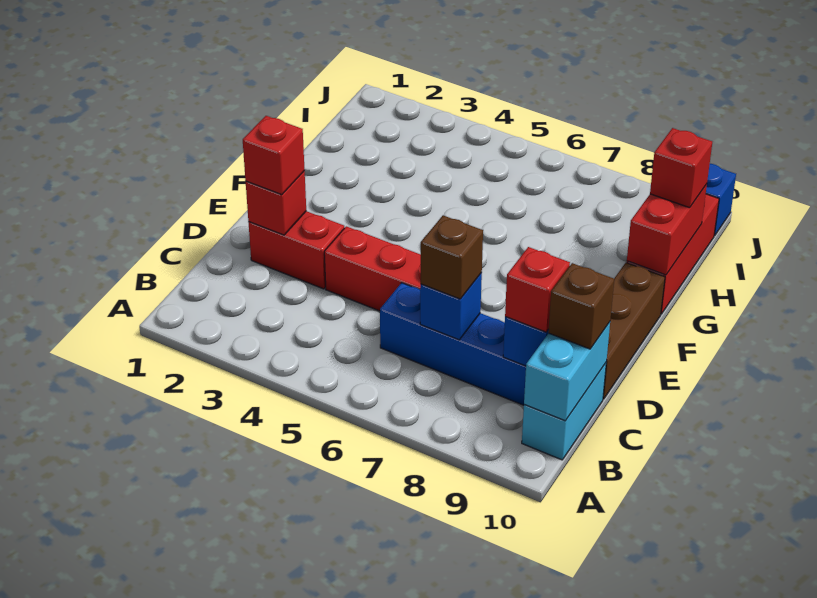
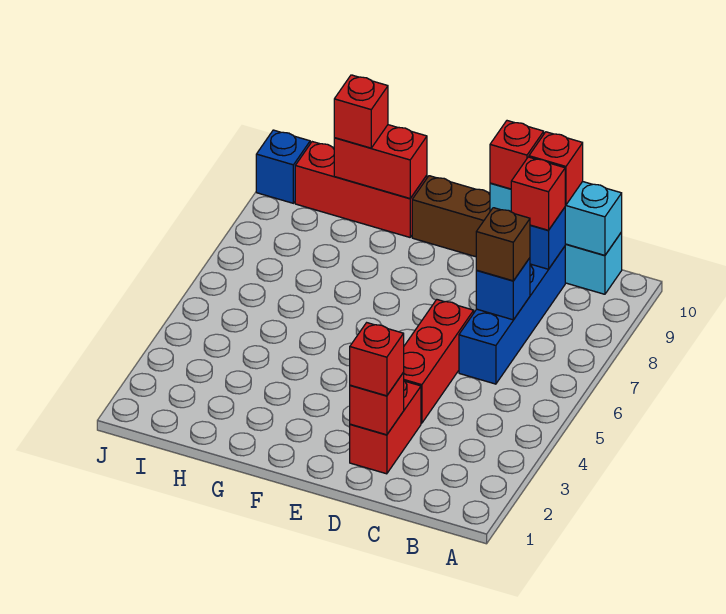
cyan 1x2 brick [524,322,610,421] -> cyan 1x3 brick [490,182,622,255]
brown 1x1 brick [548,263,614,349] -> red 1x1 brick [529,132,583,205]
none -> red 1x1 brick [490,121,544,189]

